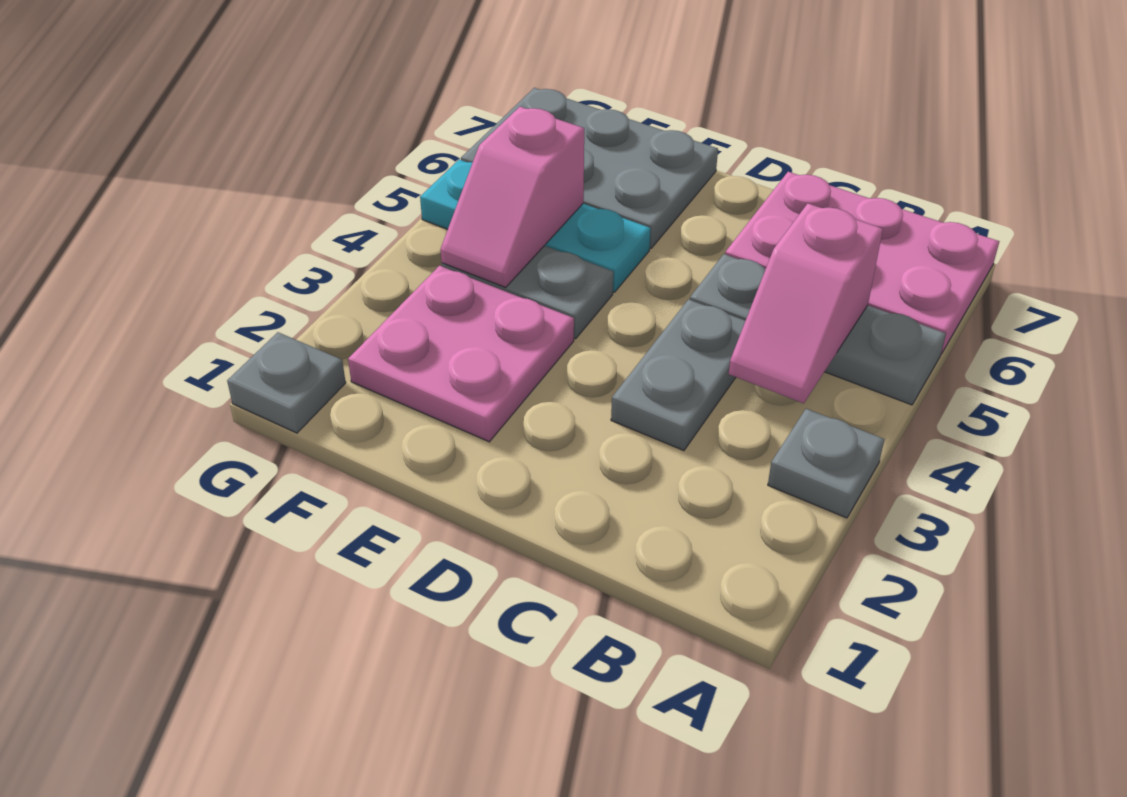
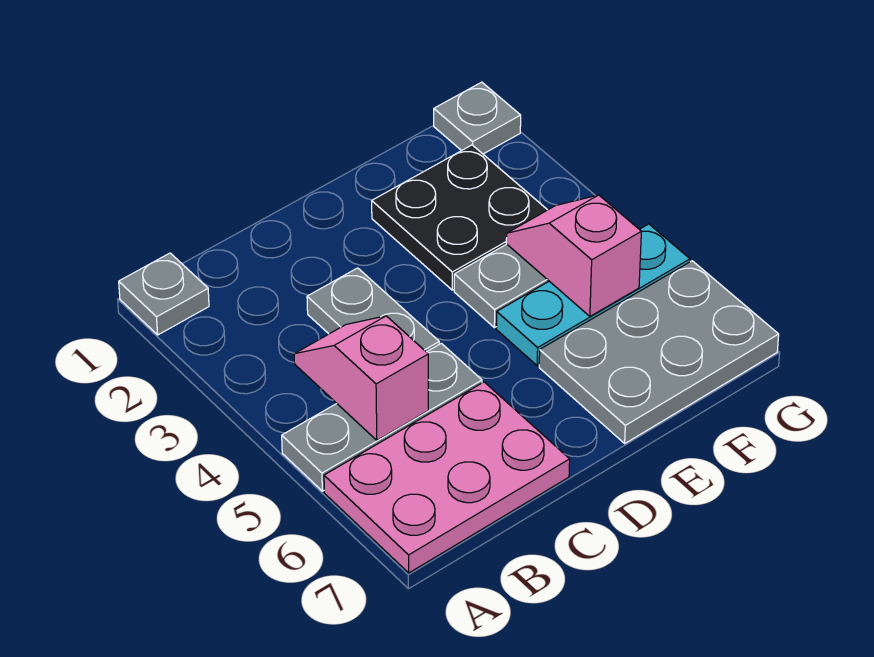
grey 1x1 plate [768,409,884,518] -> grey 1x1 plate moved to [119,253,209,335]
pink 2x2 plate [348,266,574,442] -> black 2x2 plate [372,145,547,290]

